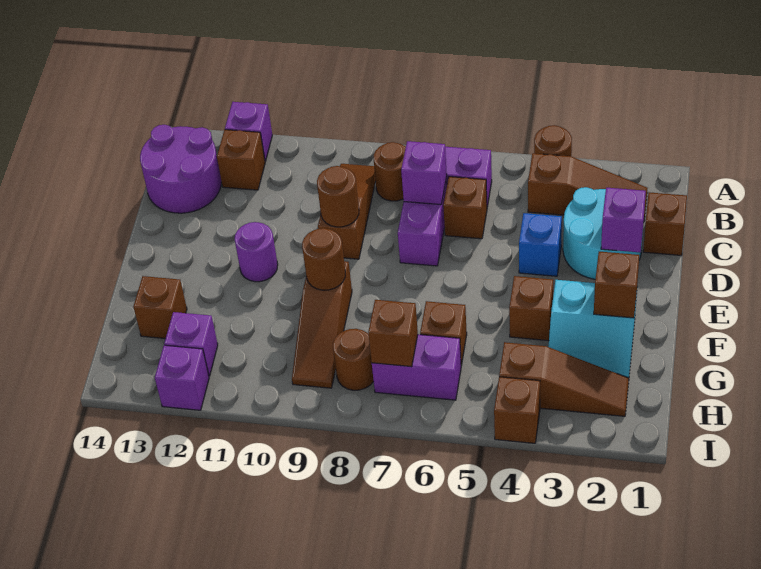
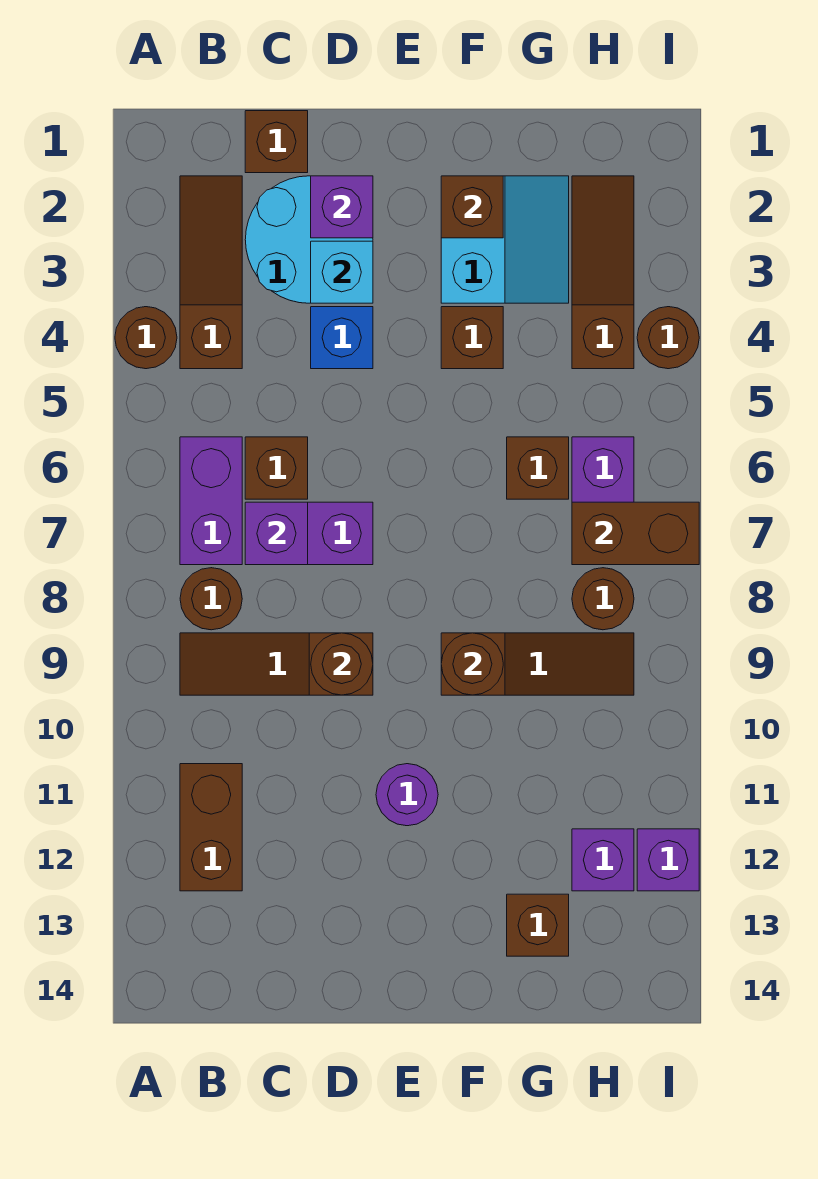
purple 1x1 brick [225,102,272,161] -> none
brown 1x1 brick [217,130,265,190] -> brown 1x2 brick [180,764,242,891]
purple 2x2 round brick [140,125,221,213] -> none
none -> cyan 1x1 brick [311,241,373,303]
brown 1x1 brick [368,300,418,367] -> brown 1x2 brick [572,502,699,565]
brown 1x1 brick [494,377,540,443] -> brown 1x1 round brick [637,307,699,369]

